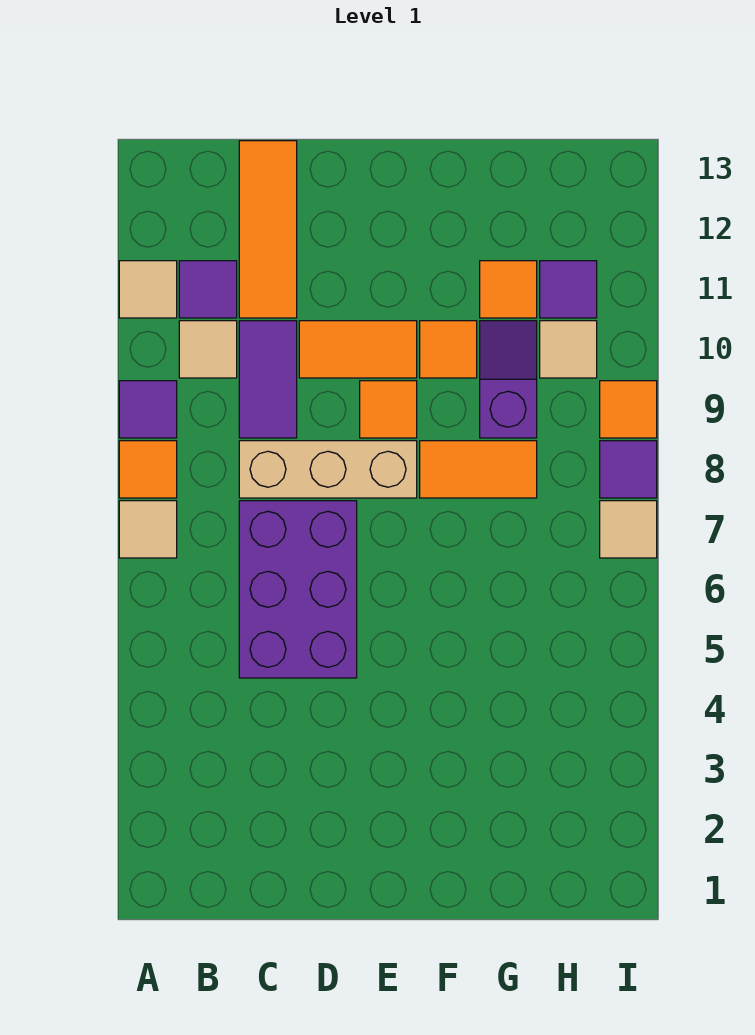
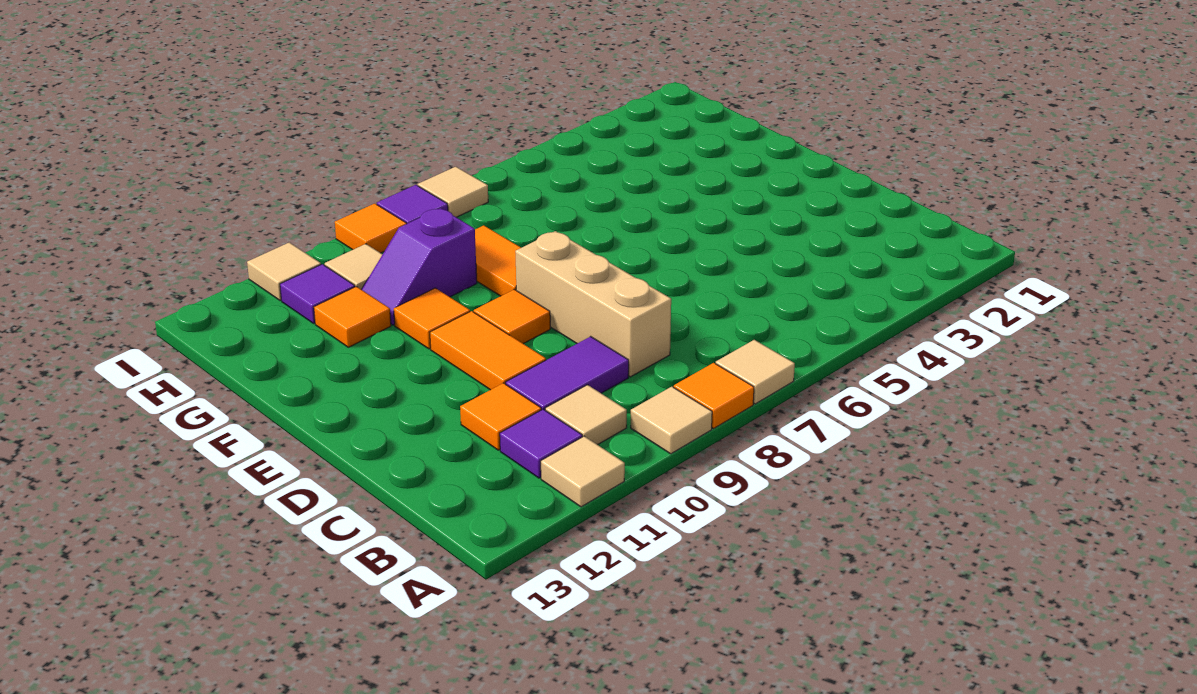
purple 1x1 tile [119,381,177,438] -> tan 1x1 tile [631,387,712,454]
purple 2x3 brick [239,501,357,678] -> none
orange 1x3 tile [239,141,297,318] -> orange 1x1 tile [460,383,541,450]
none -> tan 1x1 tile [247,242,321,301]

